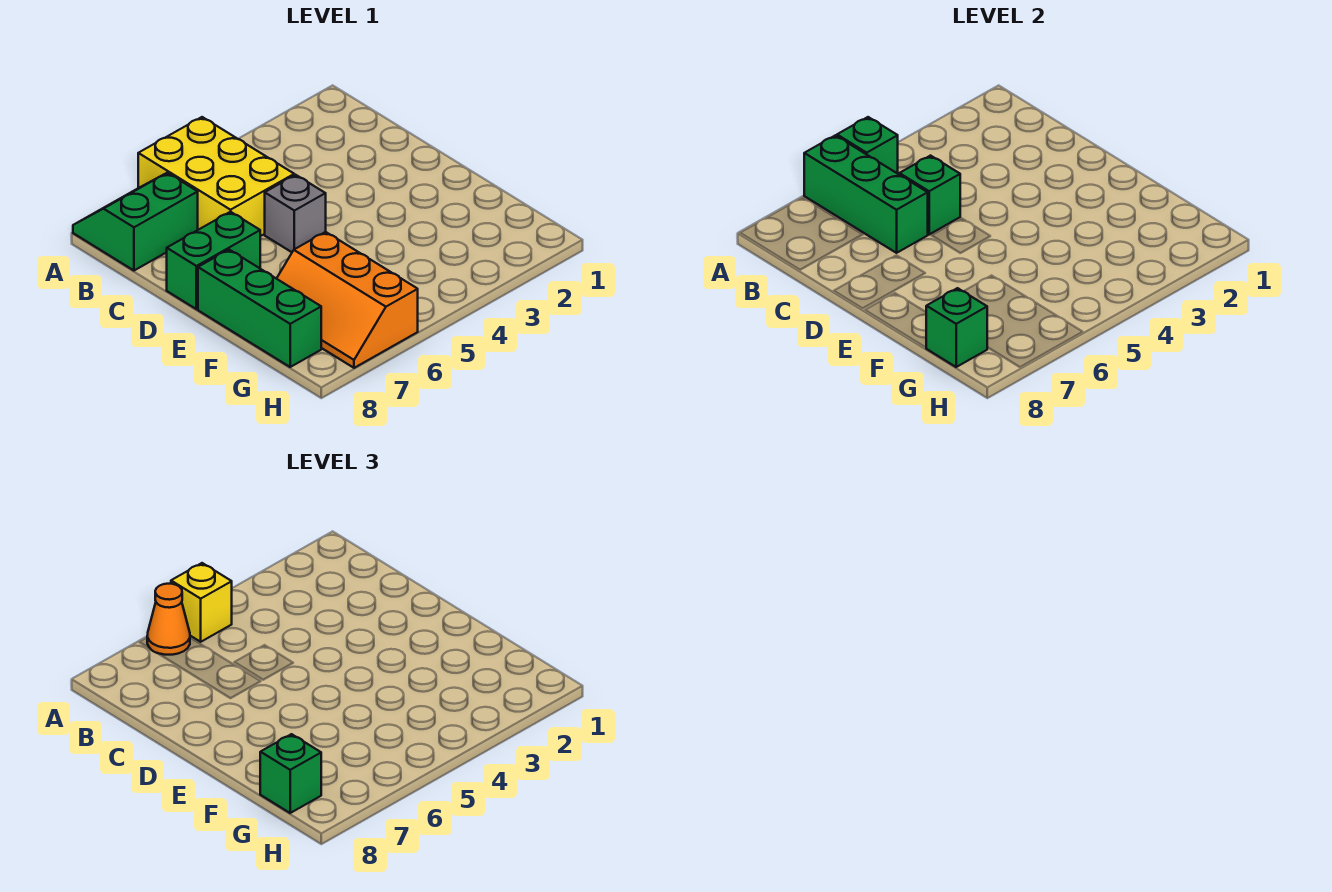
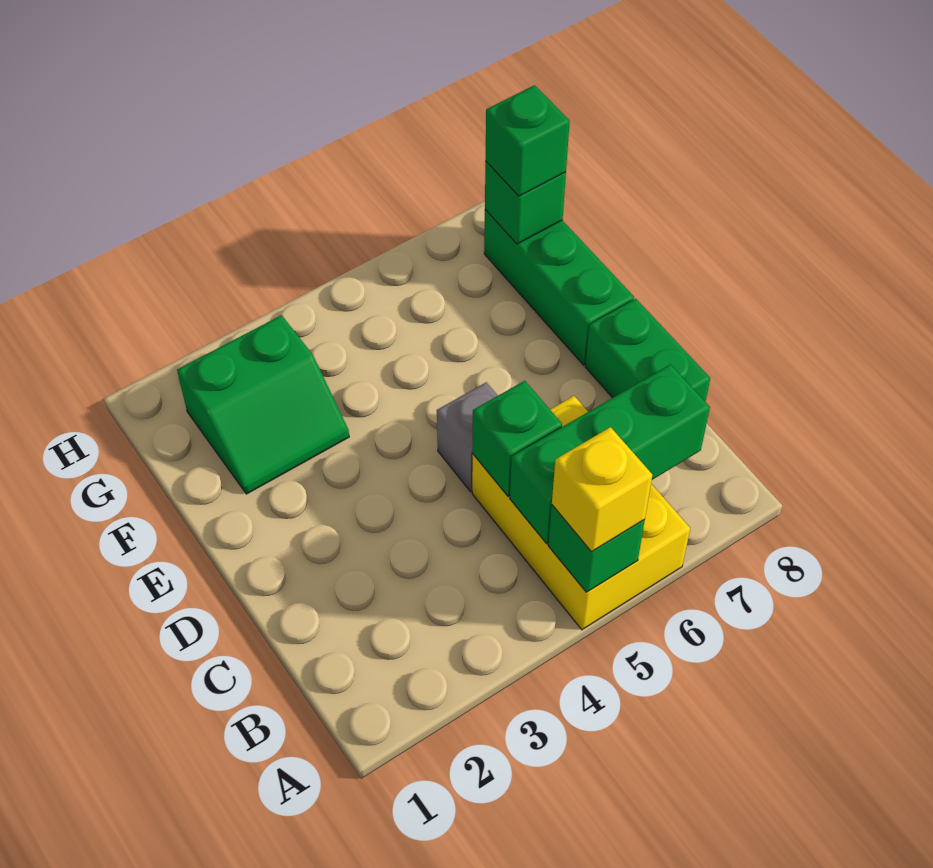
green 1x3 brick [804,135,928,253] -> green 1x3 brick turned to [510,364,710,544]
orange 1x1 cone [147,584,190,655] -> none
green 2x2 slope [73,173,198,271] -> green 2x2 slope moved to [177,315,349,494]
green 1x2 brick [167,212,260,309] -> green 1x2 brick turned to [585,299,710,402]
orange 2x3 slope [277,232,418,368] -> none

